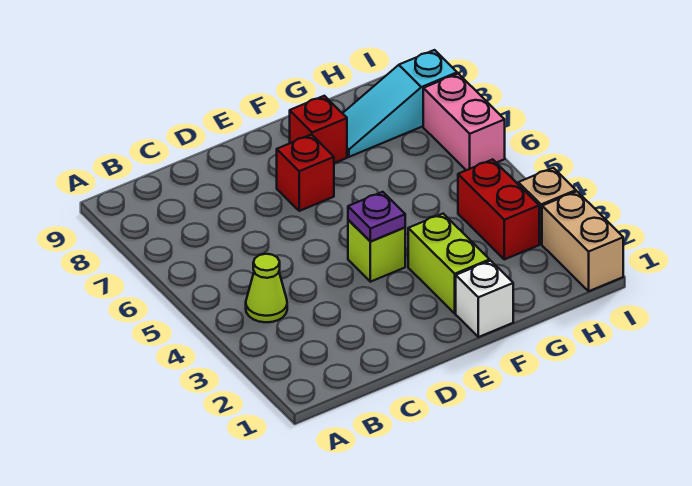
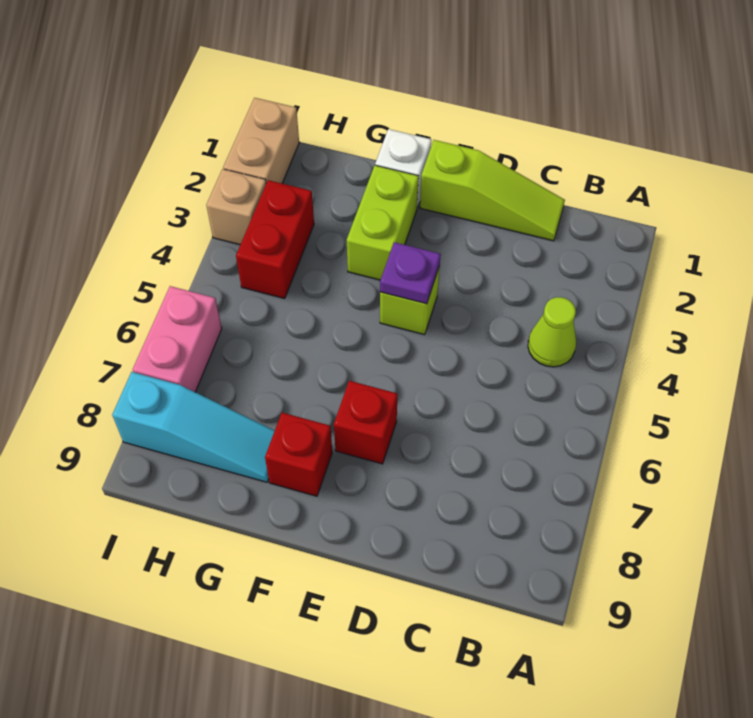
none -> lime 1x3 slope [420,140,565,241]

